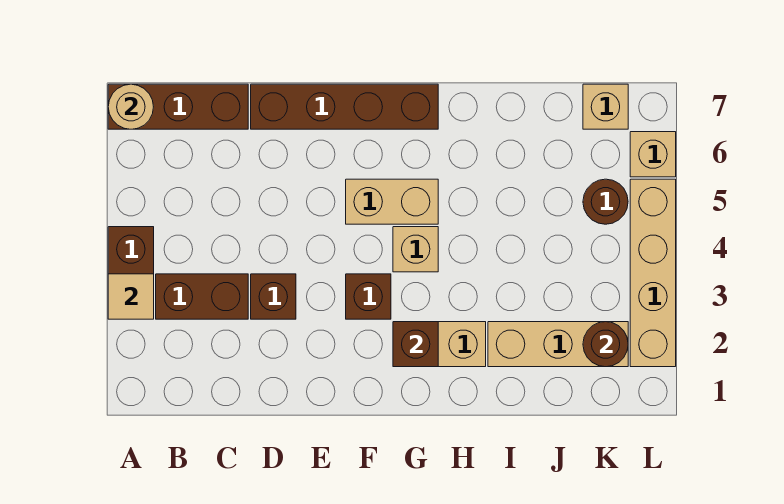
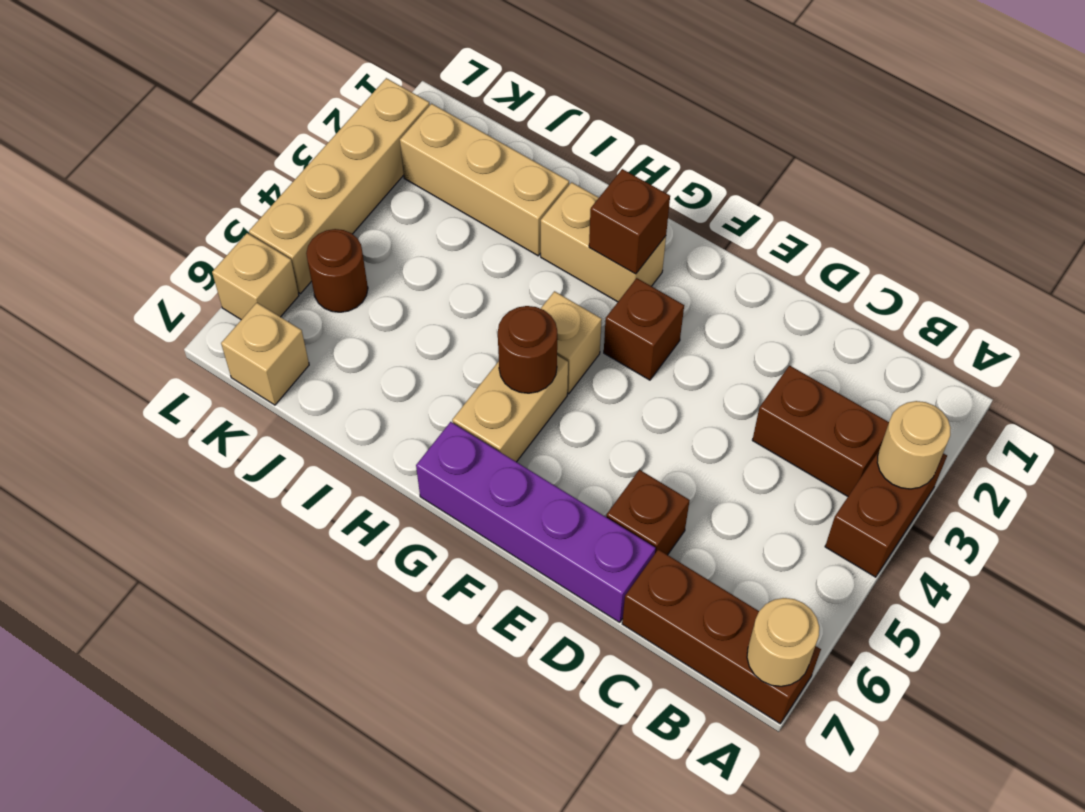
tan 1x1 tile [108,274,154,319] -> tan 1x1 round brick [877,401,951,489]
brown 1x1 brick [251,274,296,319] -> brown 1x1 brick moved to [606,470,690,555]
brown 1x4 brick [251,84,438,129] -> purple 1x4 brick [416,422,656,622]
tan 1x2 brick [346,179,438,224] -> tan 1x2 brick turned to [452,355,568,462]
brown 1x1 round brick [583,322,628,367] -> brown 1x1 round brick moved to [498,306,557,393]

